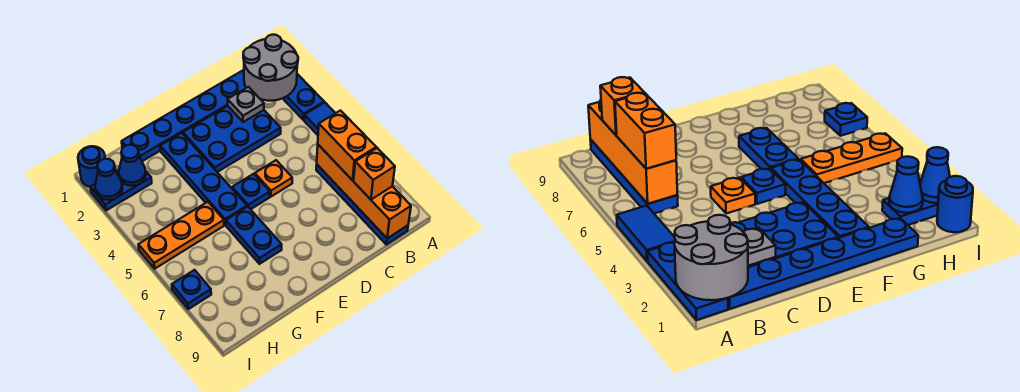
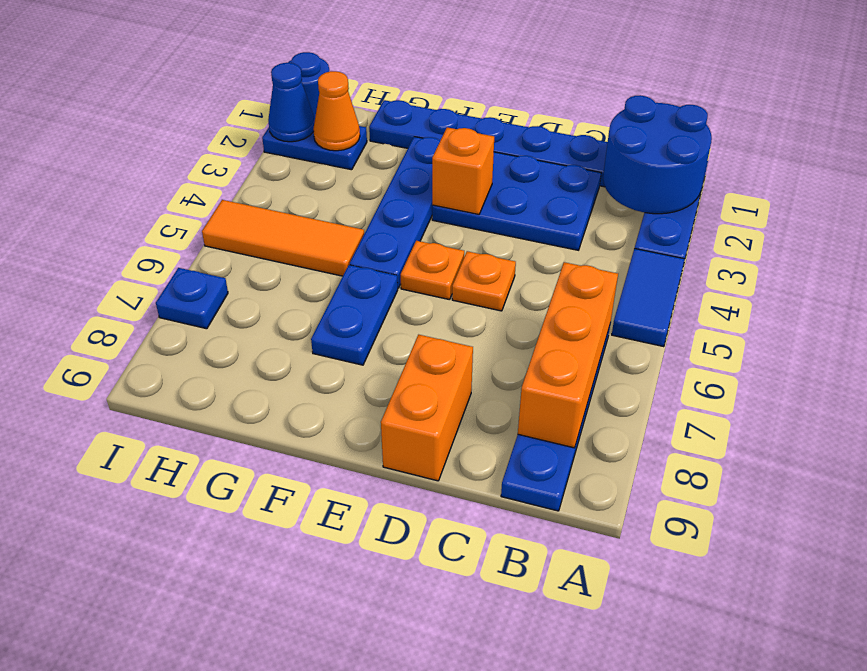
grey 2x2 round brick [243,35,298,101] -> blue 2x2 round brick [603,95,712,214]
orange 1x4 brick [317,145,411,238] -> orange 1x3 brick [518,262,618,448]
orange 1x2 brick [318,111,376,180] -> orange 1x2 brick moved to [381,335,473,481]
orange 1x1 brick [354,148,395,200] -> orange 1x1 brick moved to [432,127,494,214]
grey 1x1 plate [228,87,264,122] -> none
blue 1x1 plate [232,174,270,209] -> orange 1x1 plate [401,241,464,300]
orange 1x3 plate [138,202,224,269] -> orange 1x3 tile [202,200,364,276]
blue 1x1 cone [119,145,146,186] -> orange 1x1 cone [313,71,360,151]

